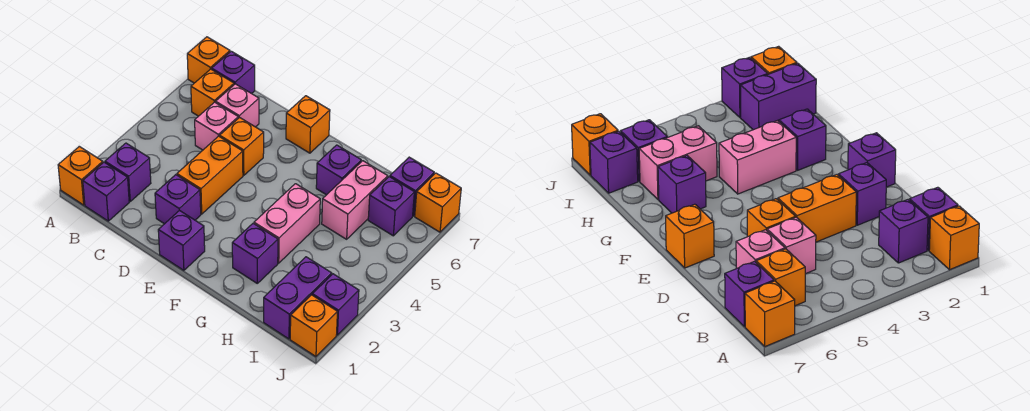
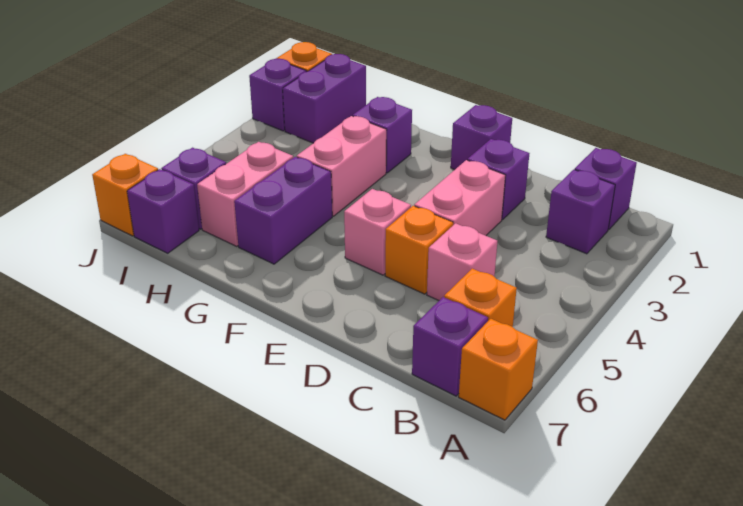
orange 1x1 brick [58,146,103,205] -> none
pink 1x1 brick [216,84,259,127] -> pink 1x1 brick moved to [344,189,411,275]
orange 1x2 brick [177,136,243,214] -> pink 1x2 brick [414,160,505,236]
orange 1x1 brick [286,96,330,153] -> none
purple 1x1 brick [316,145,361,195] -> purple 1x2 brick [234,157,332,264]

